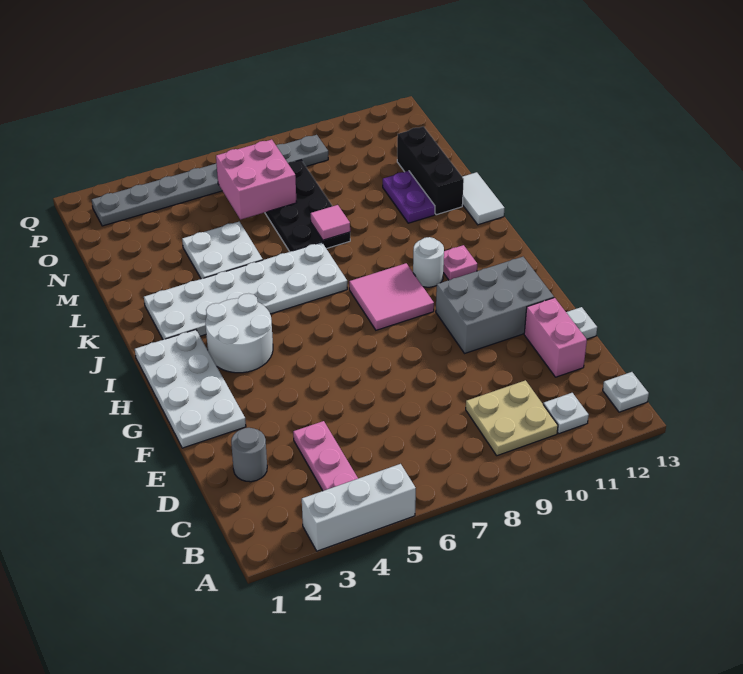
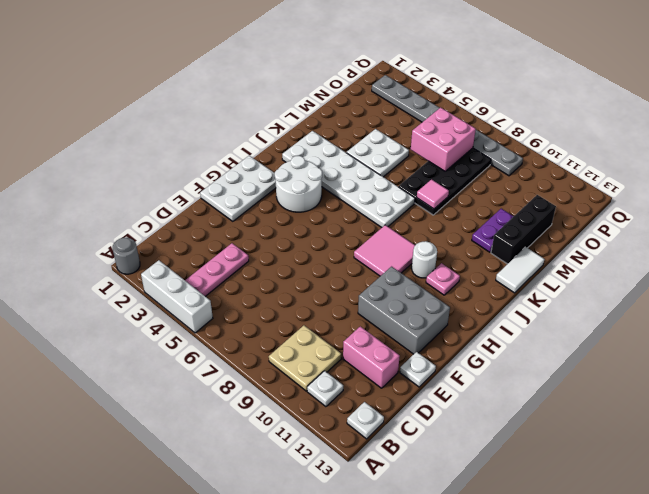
grey 1x1 round brick [231,428,267,482] -> grey 1x1 round brick moved to [113,238,140,274]
pink 1x2 brick [524,298,587,377] -> pink 1x2 brick turned to [343,326,400,388]
white 2x4 plate [135,330,246,448] -> white 2x3 plate [200,156,276,221]

